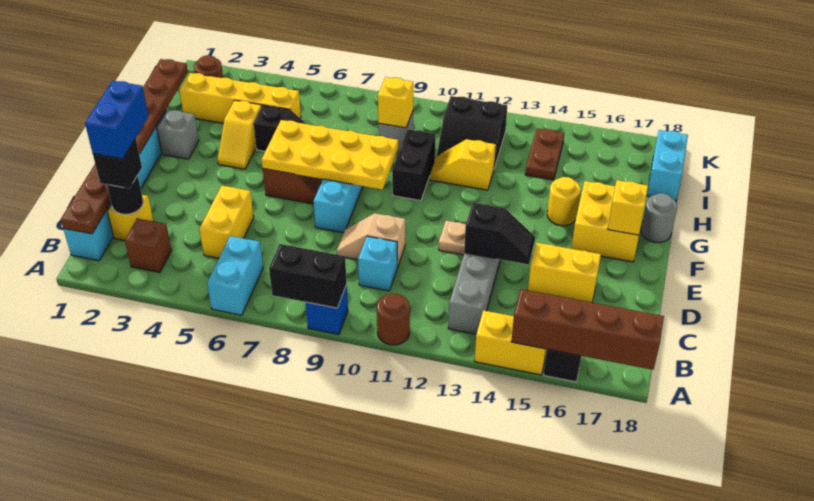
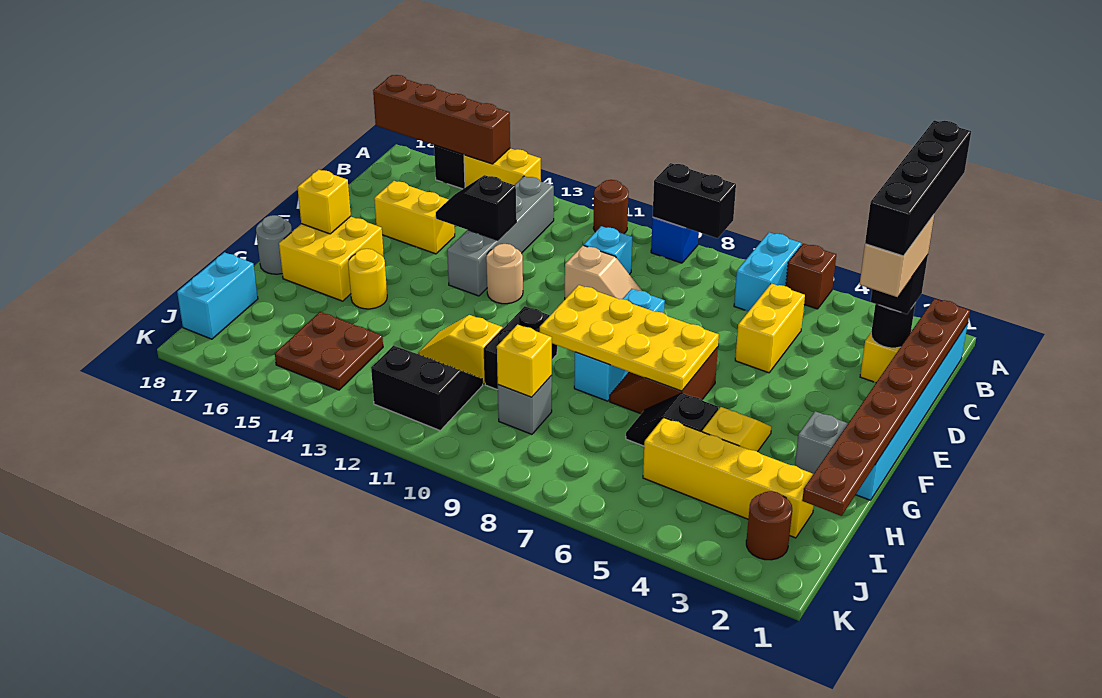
none -> black 1x4 brick [865,120,971,256]
brown 1x1 brick [125,218,172,272] -> brown 1x1 brick moved to [786,244,836,309]
blue 1x2 brick [85,81,149,159] -> tan 1x2 brick [860,215,934,297]
tan 1x1 plate [439,221,466,255] -> tan 1x1 round brick [486,244,523,304]
yellow 1x2 slope [430,139,496,190] -> yellow 1x2 slope turned to [418,315,503,384]
brown 1x2 plate [525,129,564,180] -> brown 2x2 plate [275,312,383,390]

